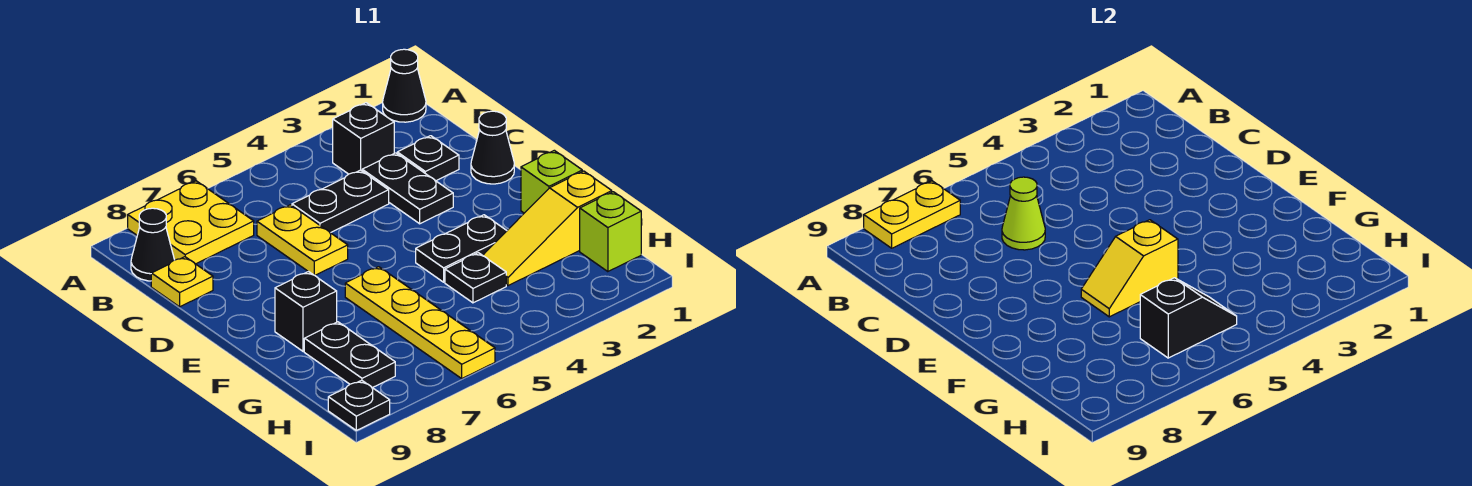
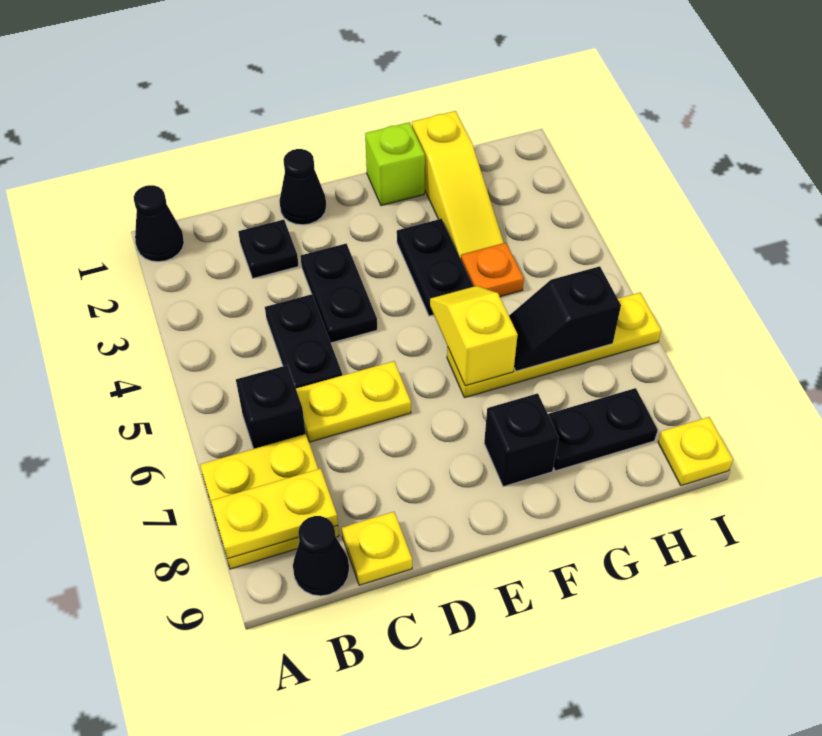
yellow 1x2 plate [864,181,960,248] -> yellow 1x2 plate turned to [211,469,338,559]
black 1x1 brick [333,103,394,174] -> black 1x1 brick moved to [236,365,306,449]
black 1x2 plate [362,153,453,224] -> black 1x2 plate turned to [301,244,377,343]
lime 1x1 cone [1002,177,1045,250] -> none
yellow 1x2 slope [1081,220,1178,317] -> yellow 1x2 slope turned to [430,286,518,386]
black 1x1 plate [445,253,506,303] -> orange 1x1 plate [461,243,524,297]
lime 1x1 brick [580,192,641,272] -> none
black 1x2 slope [1140,278,1237,358] -> black 1x2 slope turned to [509,266,621,371]
black 1x1 plate [328,380,390,430] -> yellow 1x1 plate [658,417,733,485]

